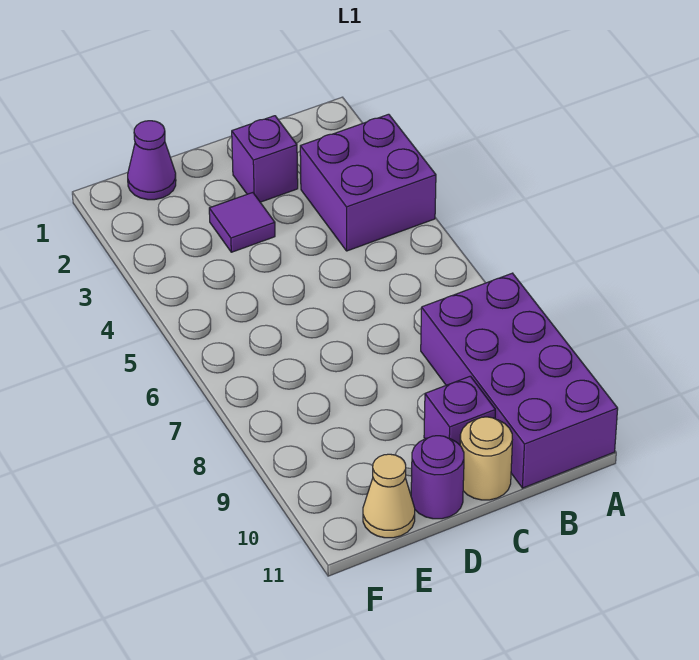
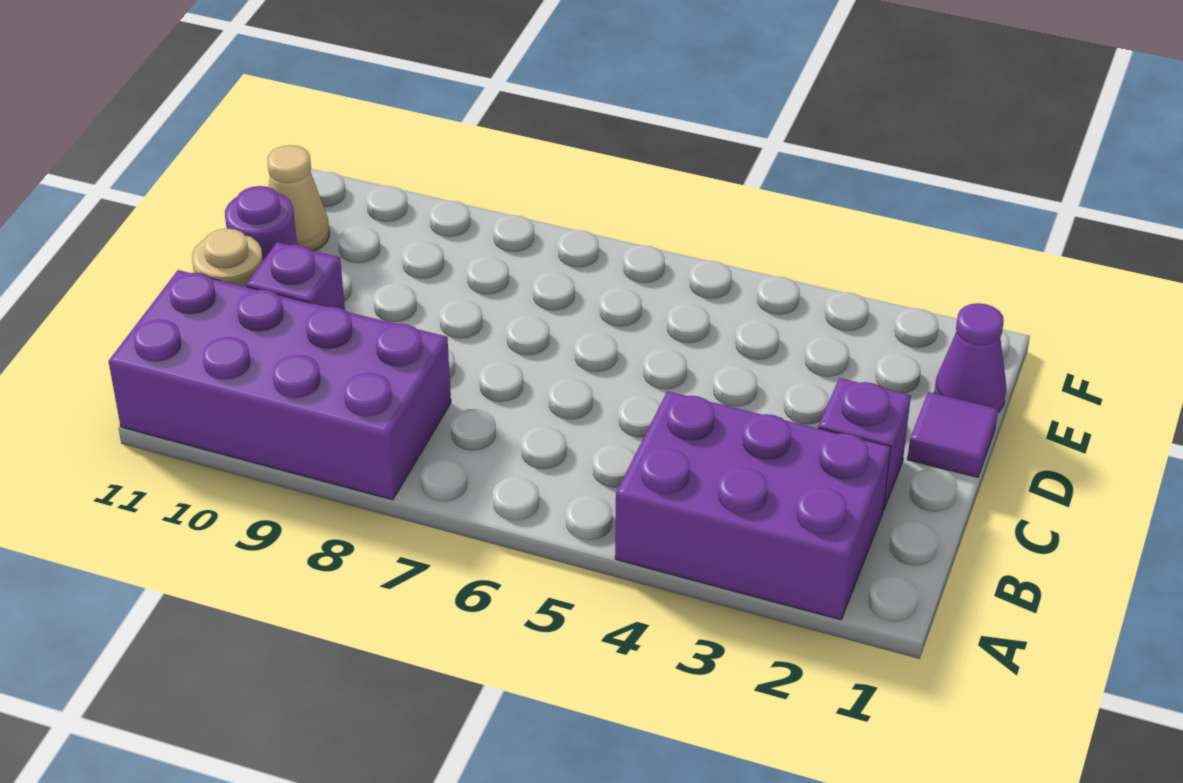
purple 2x2 brick [300,114,436,251] -> purple 2x3 brick [615,391,891,620]
purple 1x1 tile [209,193,275,252] -> purple 1x1 tile moved to [907,392,998,477]

